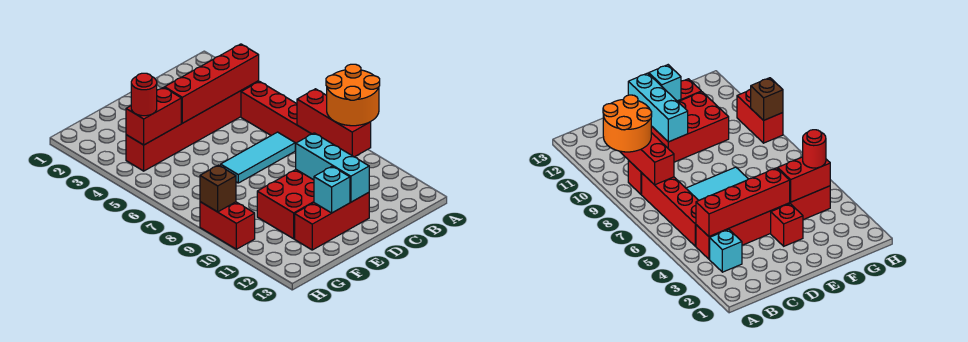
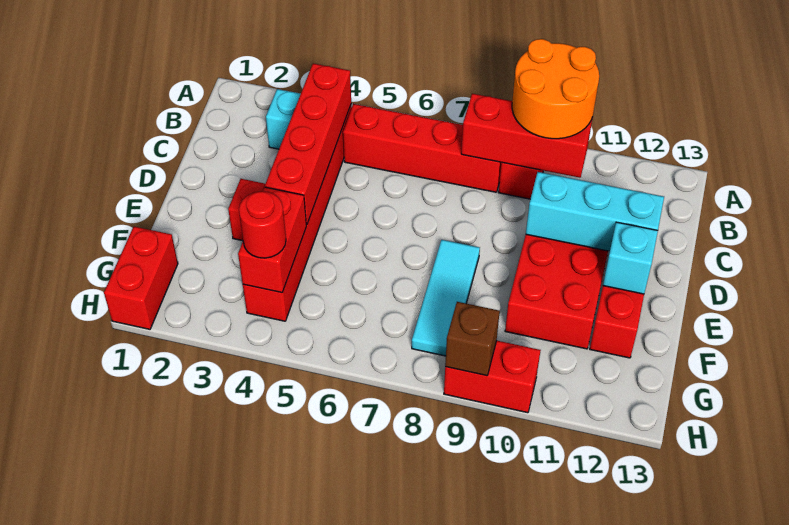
cyan 1x3 tile [221,132,295,183] -> cyan 1x3 tile moved to [412,240,480,356]
none -> red 1x2 brick [104,227,178,329]

